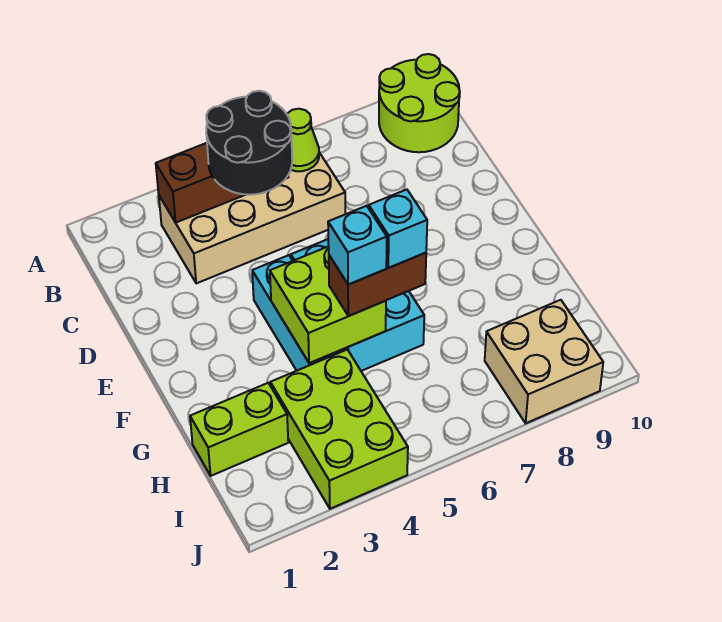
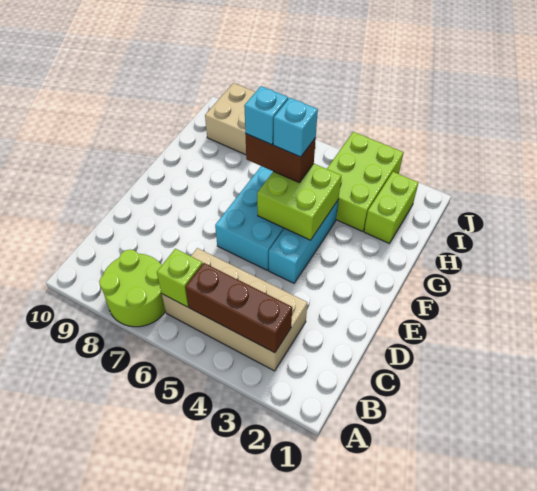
lime 2x2 round brick [379,54,460,152] -> lime 2x2 round brick moved to [99,250,166,327]
black 2x2 round brick [206,91,292,195] -> none
lime 1x1 cone [287,109,319,171] -> lime 1x1 brick [157,249,203,307]
lime 1x2 brick [190,383,288,476] -> lime 1x2 brick turned to [364,172,418,244]

